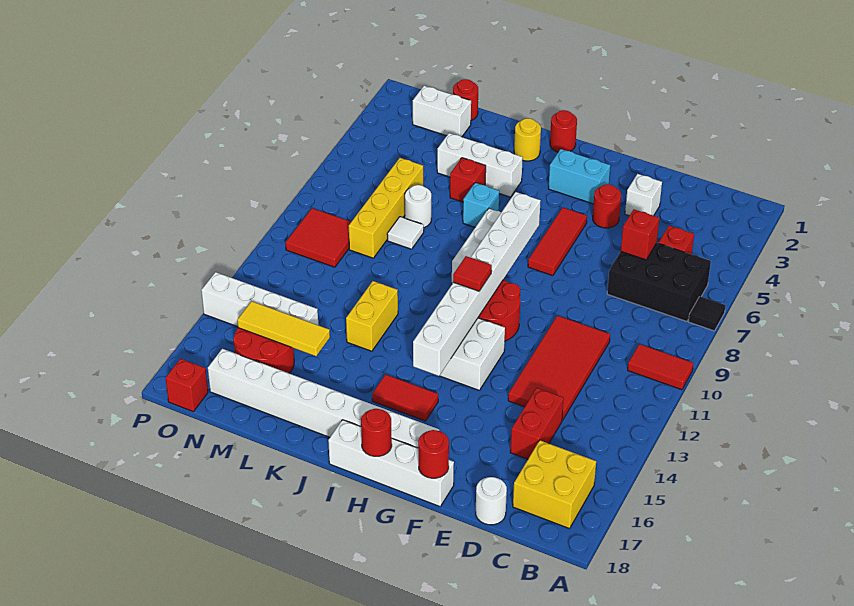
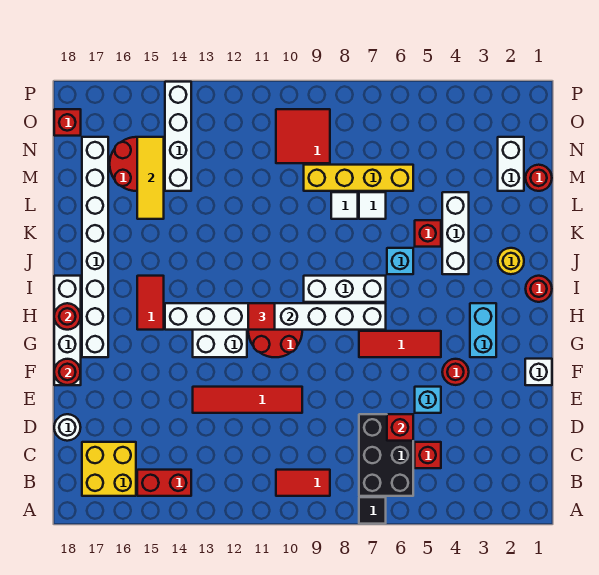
red 1x2 tile [628,344,694,390] -> red 1x2 tile turned to [276,470,330,496]
red 2x4 tile [508,316,610,421] -> red 1x4 tile [193,387,302,413]
red 1x2 brick [510,388,564,459] -> red 1x2 brick moved to [137,470,191,496]
white 1x1 brick [625,174,662,216] -> white 1x1 brick moved to [525,359,552,385]
none -> cyan 1x1 brick [415,387,441,413]
yellow 1x2 brick [346,281,398,351] -> none
white 1x1 round brick [405,185,431,228] -> white 1x1 tile [359,192,386,219]

